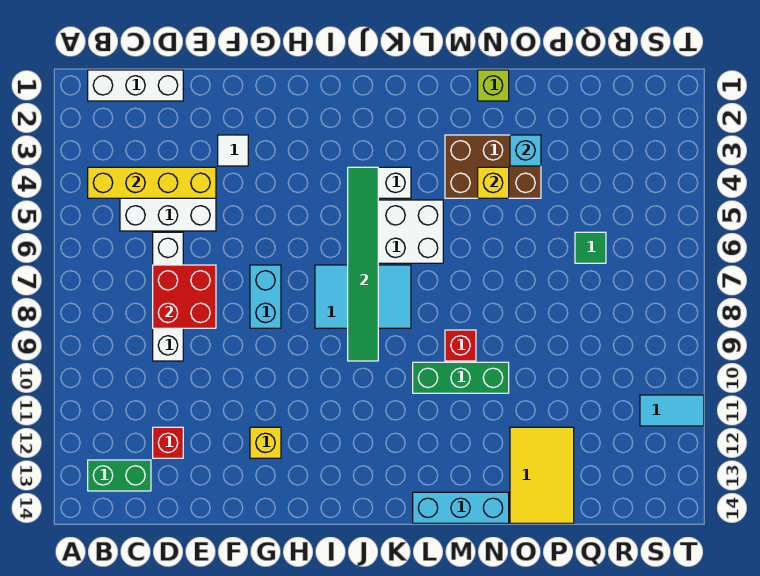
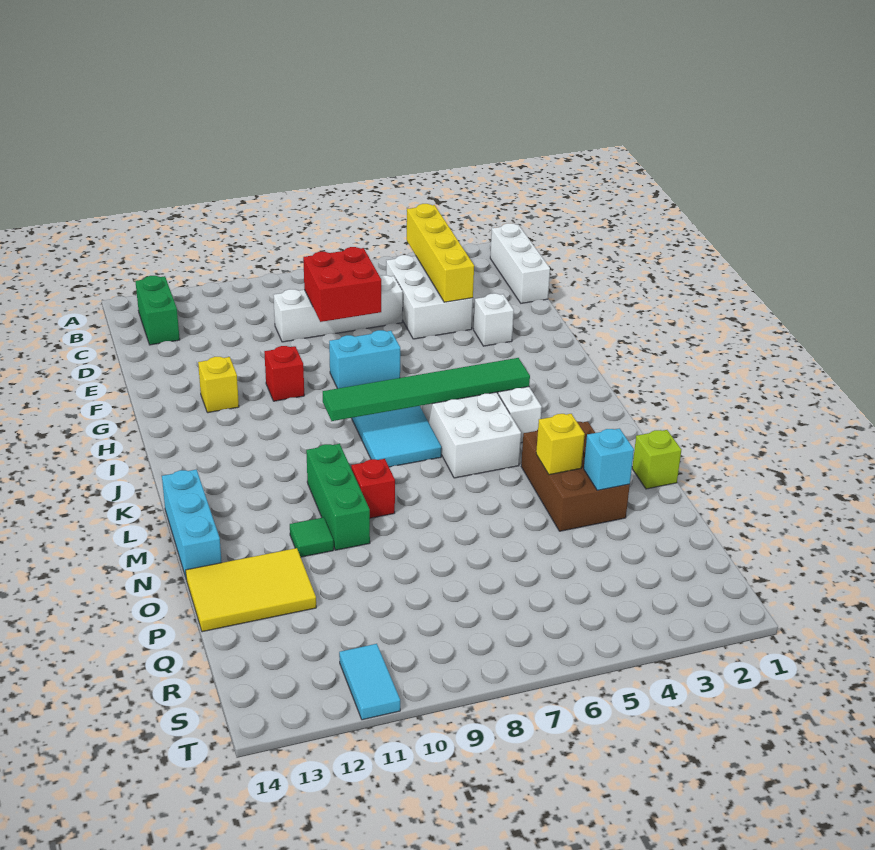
red 1x1 brick [153,427,183,458] -> red 1x1 brick moved to [264,346,304,401]
white 1x1 tile [218,135,248,166] -> white 1x1 brick [474,293,514,346]
green 1x1 tile [575,232,606,263] -> green 1x1 tile moved to [290,517,334,557]

